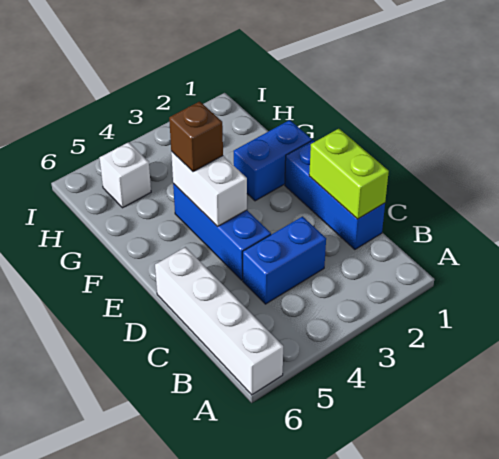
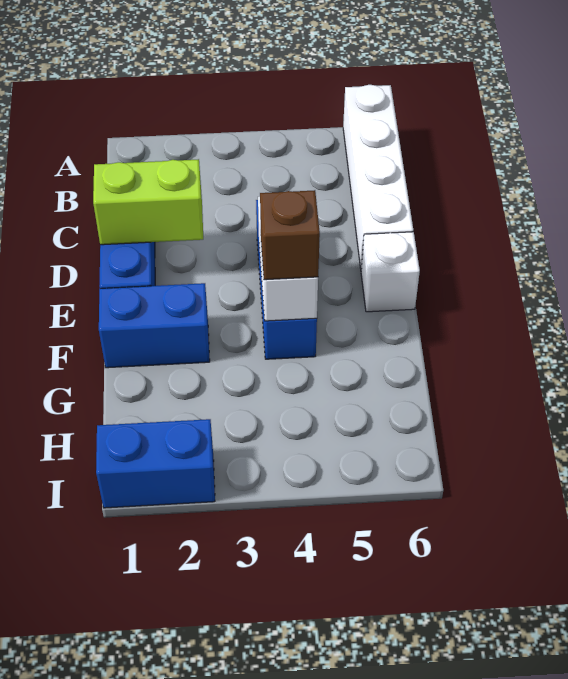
lime 1x2 brick [309,129,389,219] -> lime 1x2 brick turned to [93,159,203,245]
blue 1x2 brick [243,217,326,304] -> blue 1x2 brick moved to [96,419,215,508]
white 1x1 brick [100,142,151,208] -> white 1x1 brick moved to [361,232,420,312]

